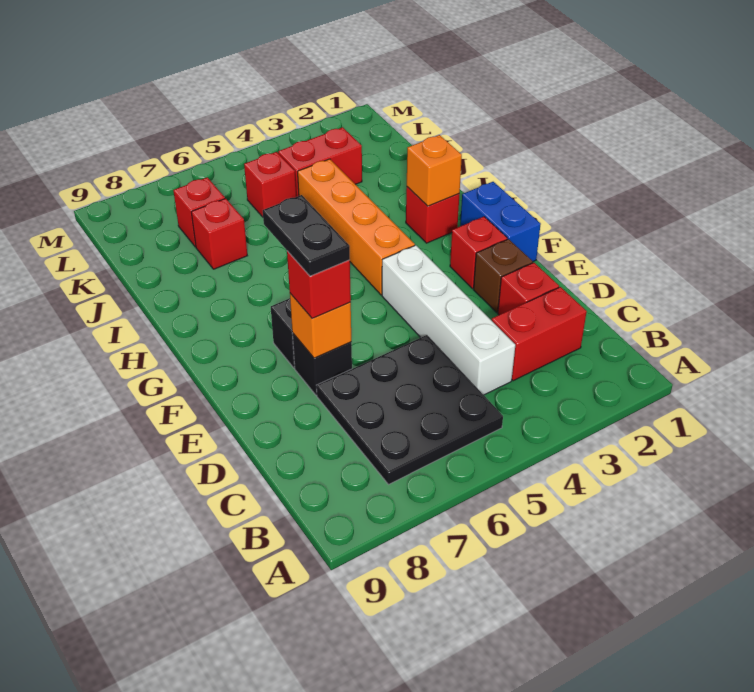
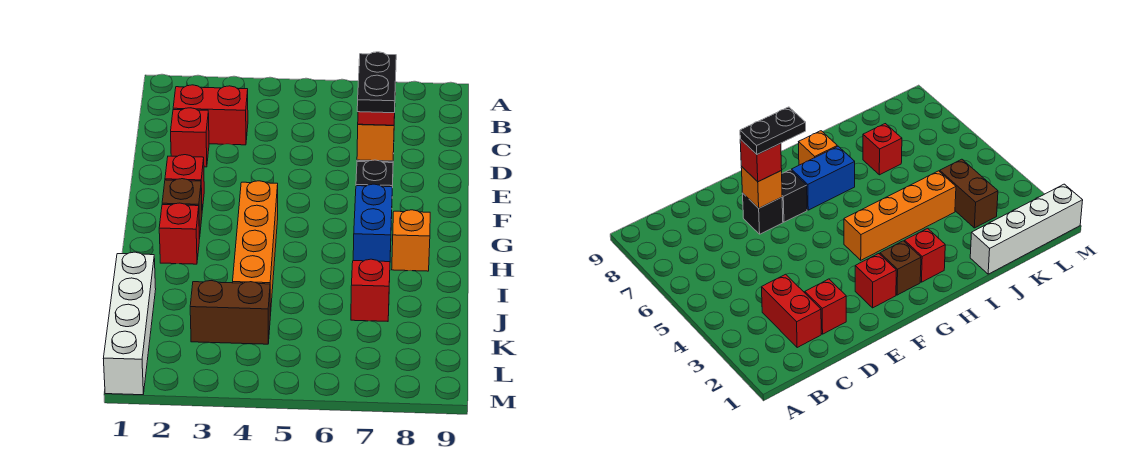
black 3x3 plate [317,335,503,485] -> none
white 1x4 brick [382,245,515,395] -> white 1x4 brick moved to [103,252,156,395]
brown 1x1 brick [474,239,533,312] -> brown 1x1 brick moved to [162,179,202,239]
blue 1x2 brick [460,182,541,262] -> blue 1x2 brick moved to [353,184,392,262]
orange 1x1 brick [407,135,462,206] -> orange 1x1 brick moved to [392,210,430,271]
red 1x2 brick [278,127,362,197] -> brown 1x2 brick [190,281,270,344]
red 1x1 brick [244,152,296,217] -> none
red 1x1 brick [173,177,225,247] -> none

